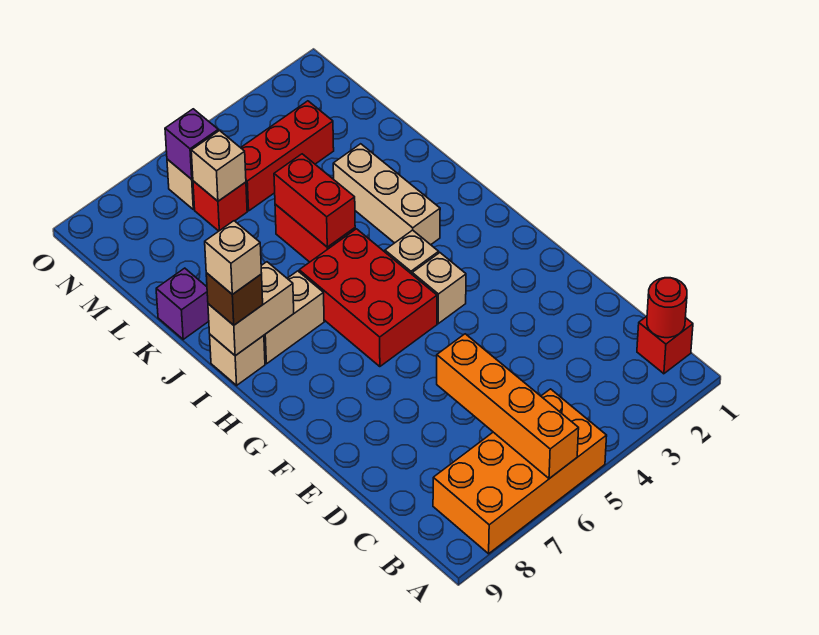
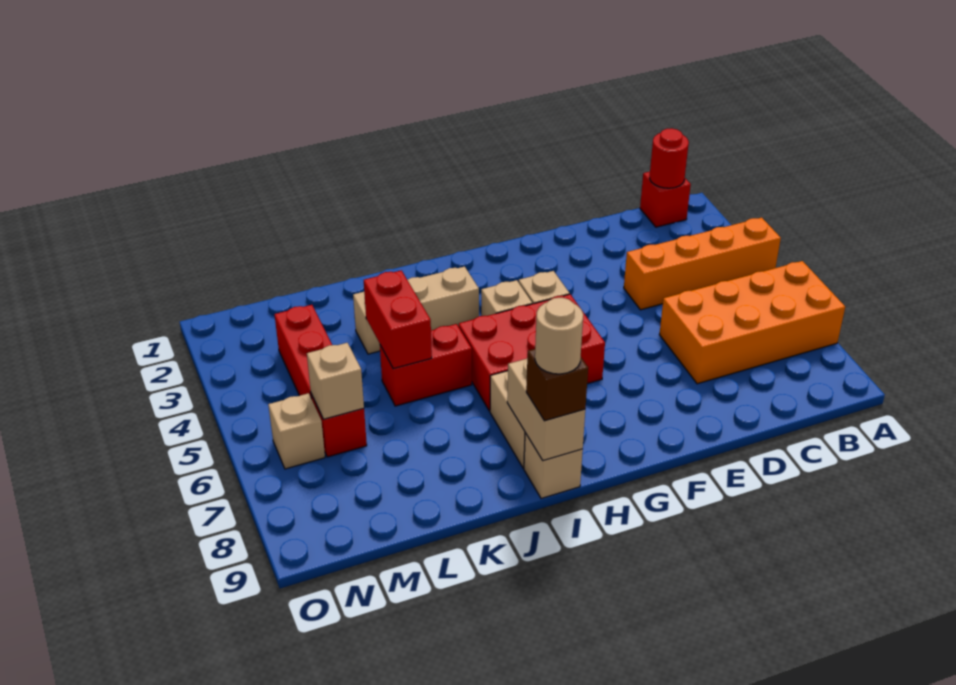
orange 2x4 brick [433,389,607,554] -> orange 2x4 brick turned to [659,261,845,384]
orange 1x4 brick [437,334,579,479] -> orange 1x4 brick moved to [624,218,781,310]
tan 1x1 brick [205,221,262,294] -> tan 1x1 round brick [535,298,583,374]
red 1x2 brick [274,154,355,247] -> red 1x2 brick turned to [364,270,432,369]
purple 1x1 brick [156,268,209,339] -> none
purple 1x1 brick [165,109,218,179] -> none

